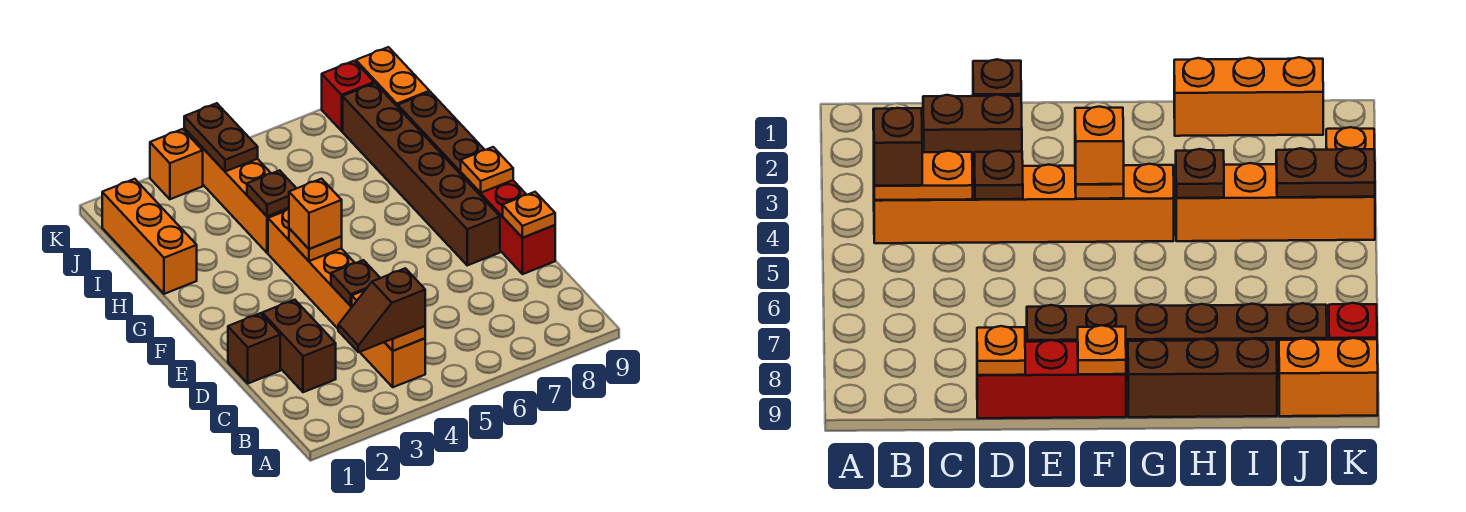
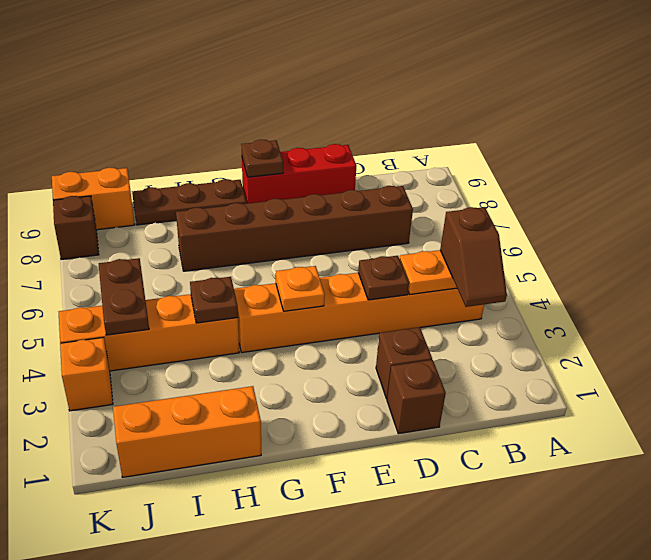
brown 1x2 brick [262,300,336,392] -> brown 1x1 brick [376,327,432,399]
orange 1x1 plate [503,192,555,238] -> none
brown 1x6 brick [343,83,500,265] -> brown 1x6 brick moved to [176,186,413,271]
orange 1x1 brick [289,179,342,249] -> none
orange 1x1 plate [461,147,513,193] -> brown 1x1 plate [241,139,283,177]
brown 1x3 brick [398,92,484,174] -> brown 1x3 plate [132,179,246,225]
brown 1x2 plate [184,103,258,172] -> brown 1x2 plate turned to [99,258,149,335]
red 1x1 brick [322,61,374,131] -> brown 1x1 brick [53,196,99,259]

